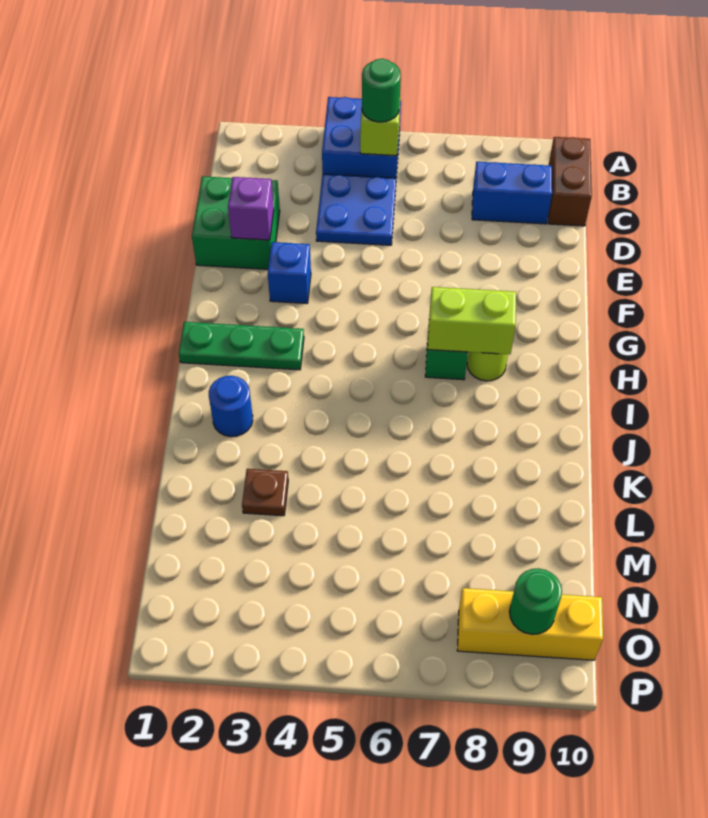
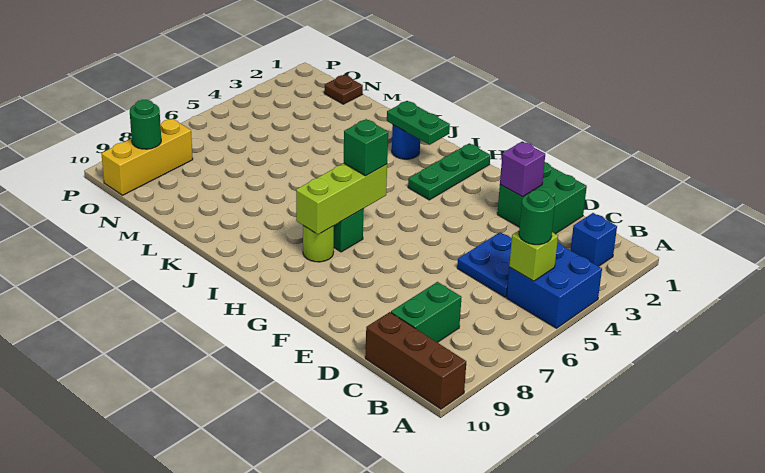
brown 1x2 brick [548,137,592,226] -> brown 1x3 brick [365,312,466,409]
blue 1x2 brick [472,162,552,224] -> green 1x2 brick [391,282,462,343]
blue 1x1 brick [268,242,311,303] -> blue 1x1 brick moved to [571,213,617,266]
none -> green 1x1 brick [344,119,388,176]
lime 1x2 brick [428,287,516,354] -> lime 1x3 brick [296,163,387,234]
none -> green 1x2 plate [387,101,450,145]
brown 1x1 plate [242,469,288,516] -> brown 1x1 plate moved to [324,75,363,104]

